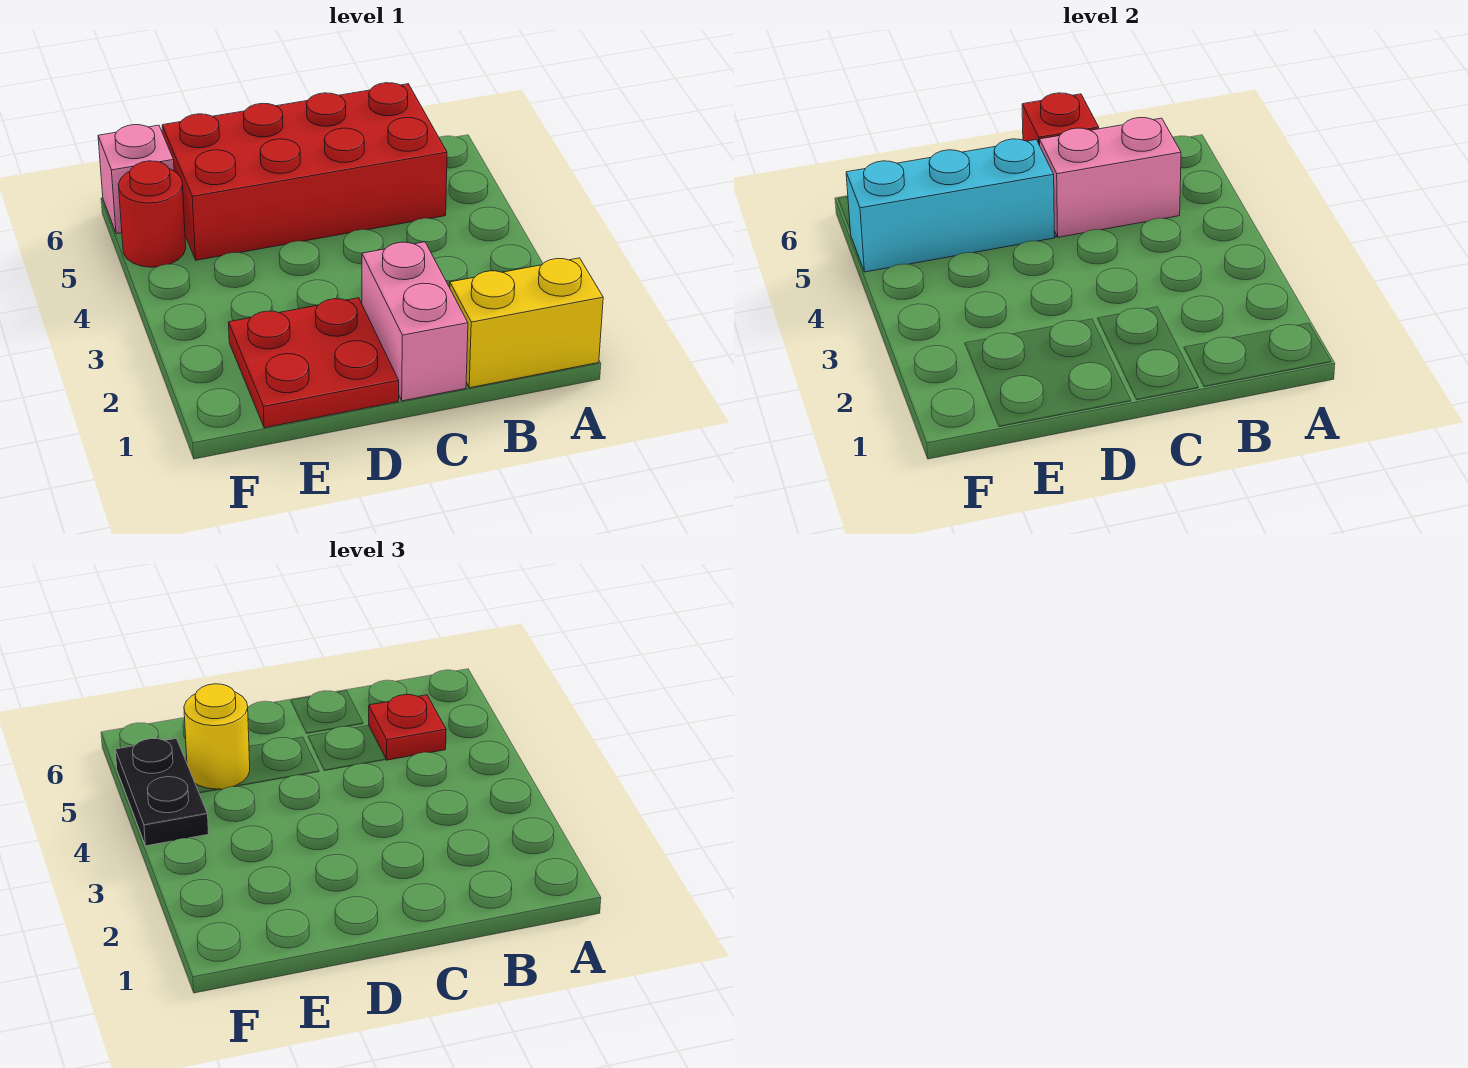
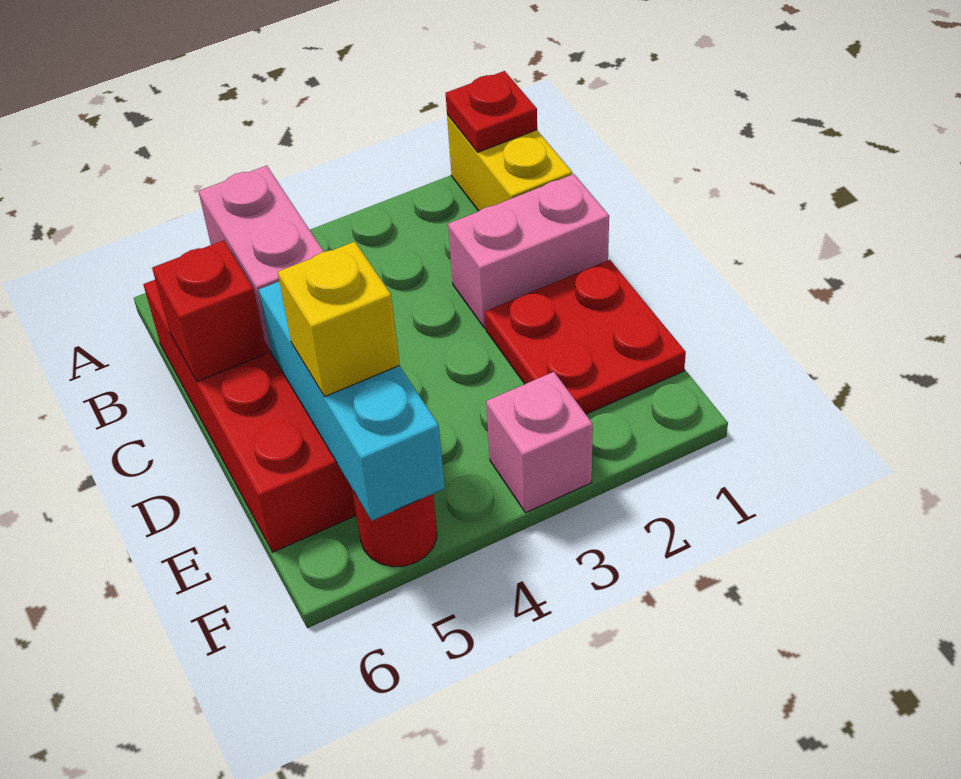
red 1x1 plate [369,695,446,760] -> red 1x1 plate moved to [446,71,537,152]
yellow 1x1 round brick [184,684,250,789] -> yellow 1x1 brick [278,242,400,397]
black 1x2 plate [115,739,209,846] -> none
pink 1x1 brick [98,125,174,234] -> pink 1x1 brick moved to [486,372,593,513]

